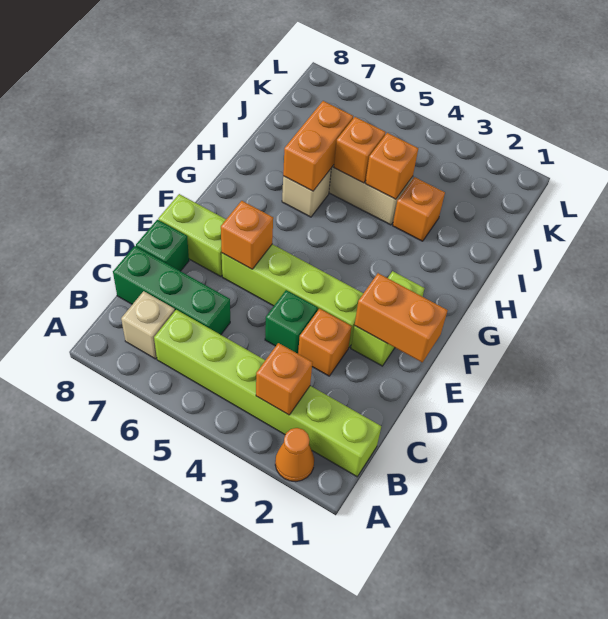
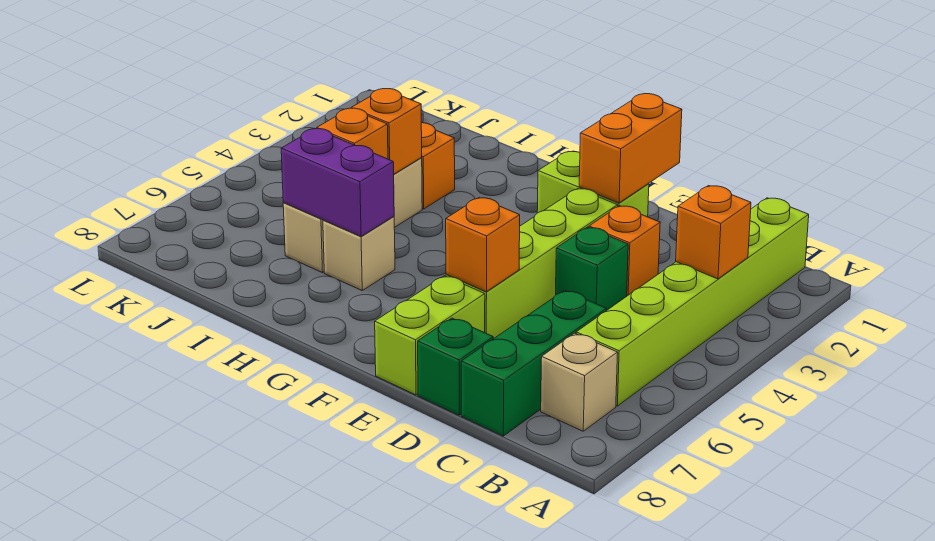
orange 1x1 cone [275,428,314,482] -> none
orange 1x2 brick [283,101,353,191] -> purple 1x2 brick [281,129,394,236]

